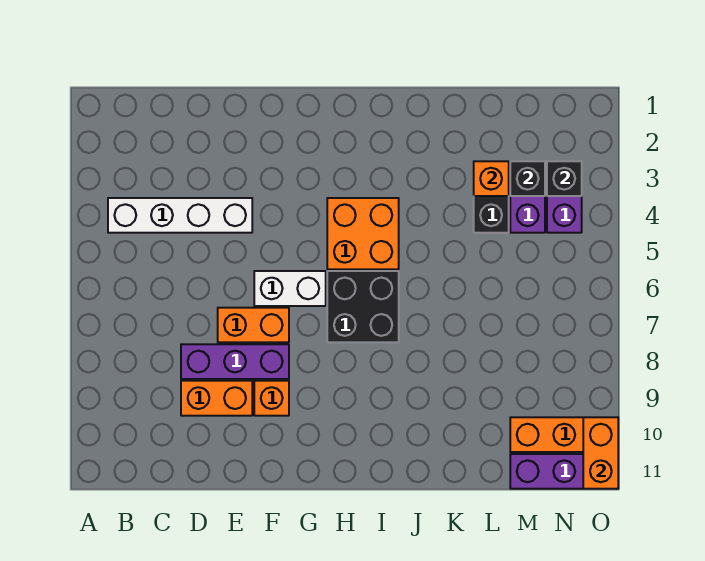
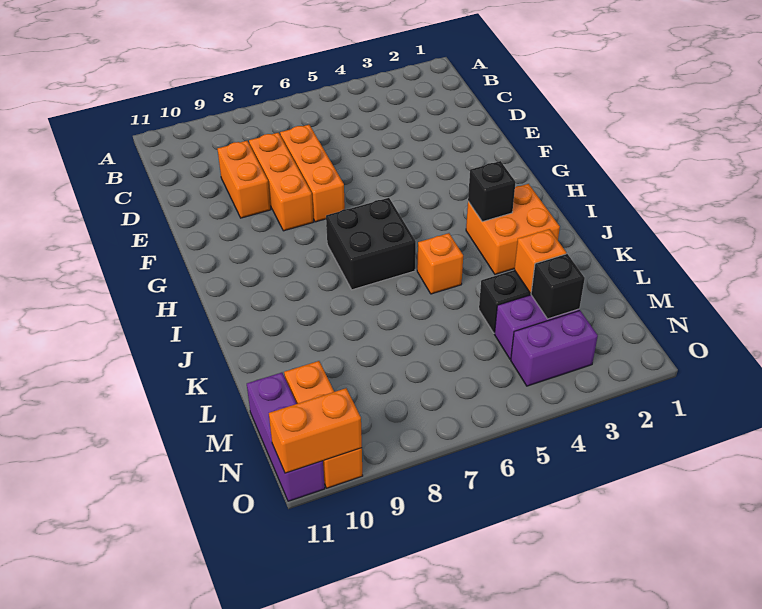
white 1x4 brick [108,198,252,233] -> none
purple 1x3 brick [181,344,289,379] -> orange 1x3 brick [249,133,313,231]
orange 1x2 brick [218,308,289,342] -> orange 1x3 brick [280,125,345,222]
white 1x2 brick [254,271,326,306] -> none
orange 1x1 brick [254,381,289,416] -> orange 1x1 brick moved to [417,233,463,294]
orange 2x2 brick [327,198,399,269] -> orange 2x2 brick moved to [466,184,560,274]
black 1x1 brick [547,161,582,196] -> black 1x1 brick moved to [468,161,516,222]

